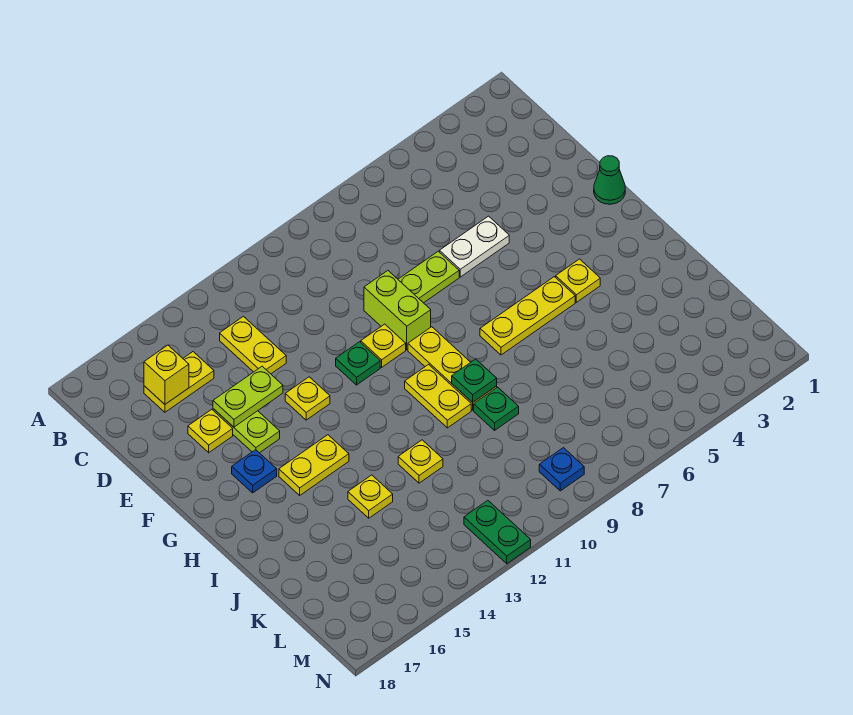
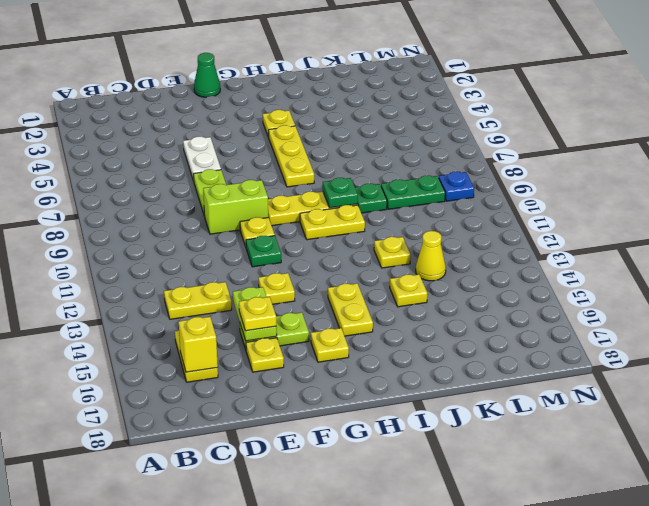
none -> yellow 1x1 plate [239,297,276,331]
blue 1x1 plate [232,450,277,493] -> yellow 1x1 plate [311,328,349,362]
none -> yellow 1x1 cone [416,231,446,281]
green 1x2 plate [464,500,531,564] -> green 1x2 plate moved to [381,176,445,209]

